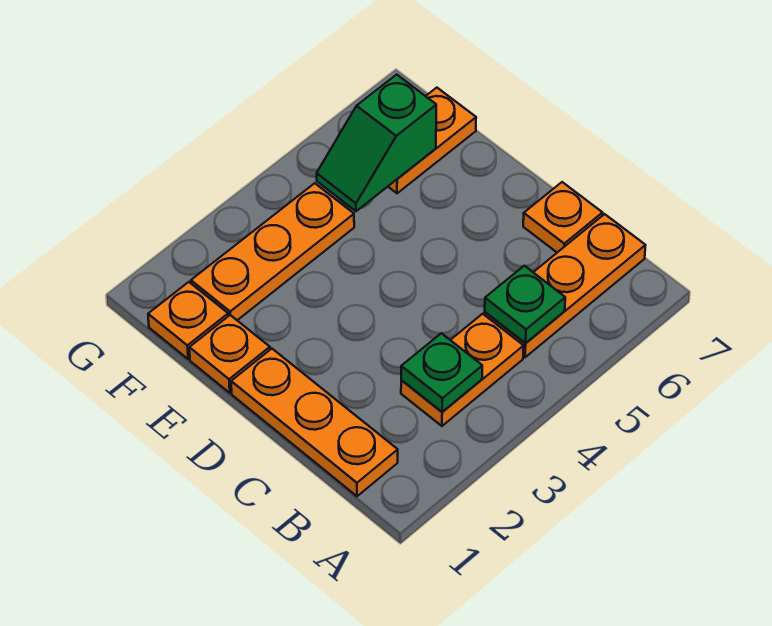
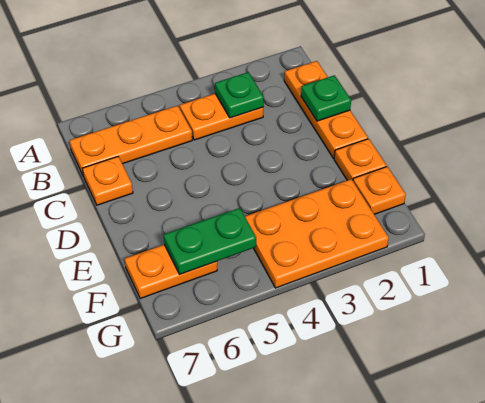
green 1x1 plate [485,266,565,343] -> green 1x1 plate moved to [301,75,351,121]
orange 1x3 plate [191,183,354,320] -> orange 2x3 plate [245,179,389,288]
green 1x2 slope [317,75,436,211] -> green 1x2 plate [164,208,256,274]

